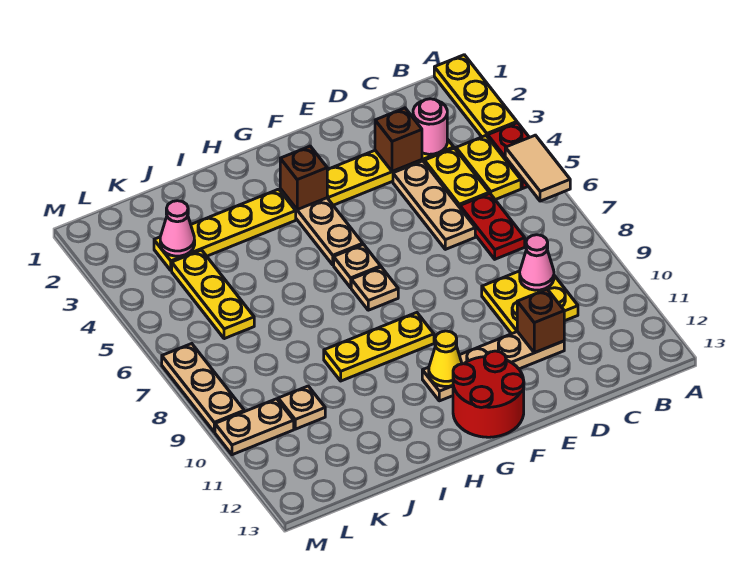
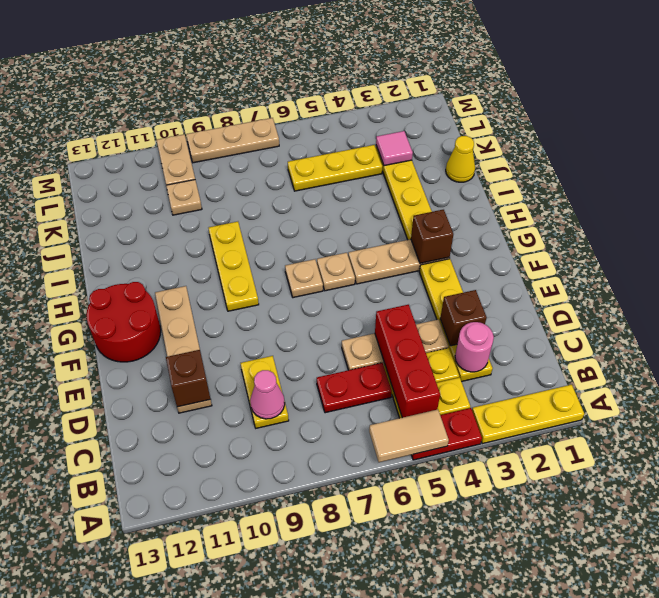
none -> red 1x3 brick [375,305,440,418]
yellow 2x2 plate [482,271,578,334] -> yellow 1x2 plate [241,356,289,428]
yellow 1x1 cone [429,331,462,386] -> yellow 1x1 cone moved to [446,136,475,182]
pink 1x1 cone [160,201,195,256] -> pink 1x1 tile [376,131,413,166]

